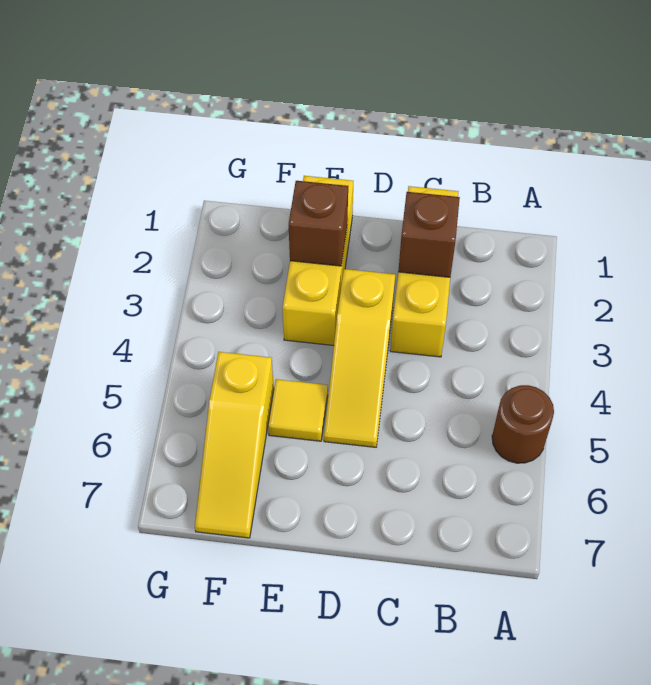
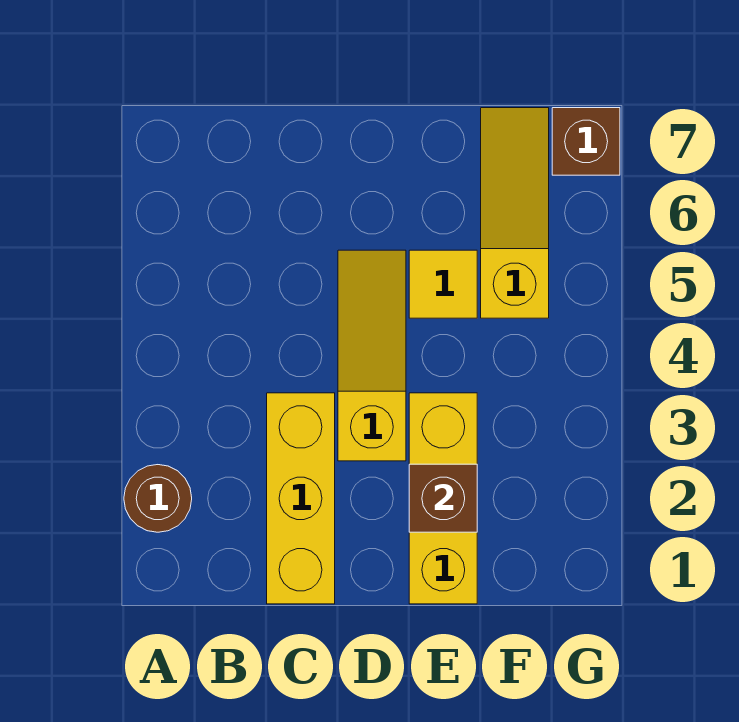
brown 1x1 round brick [492,385,554,463] -> brown 1x1 round brick moved to [124,465,192,532]
brown 1x1 brick [398,192,460,277] -> brown 1x1 brick moved to [552,108,620,175]

